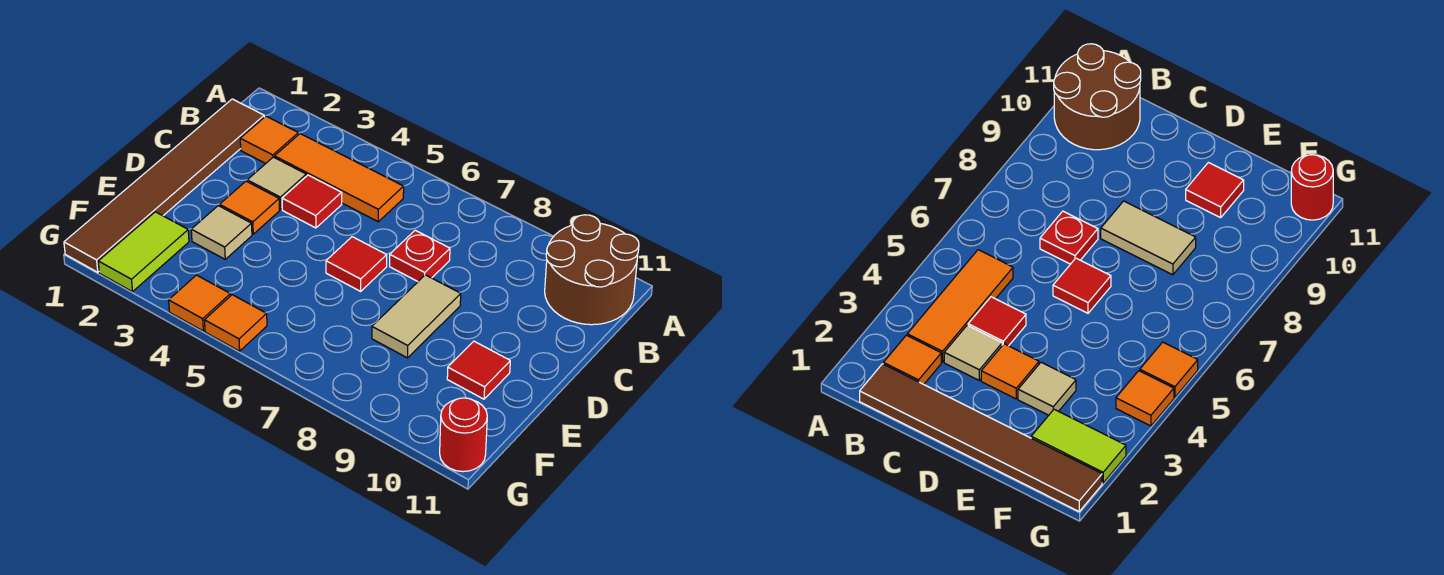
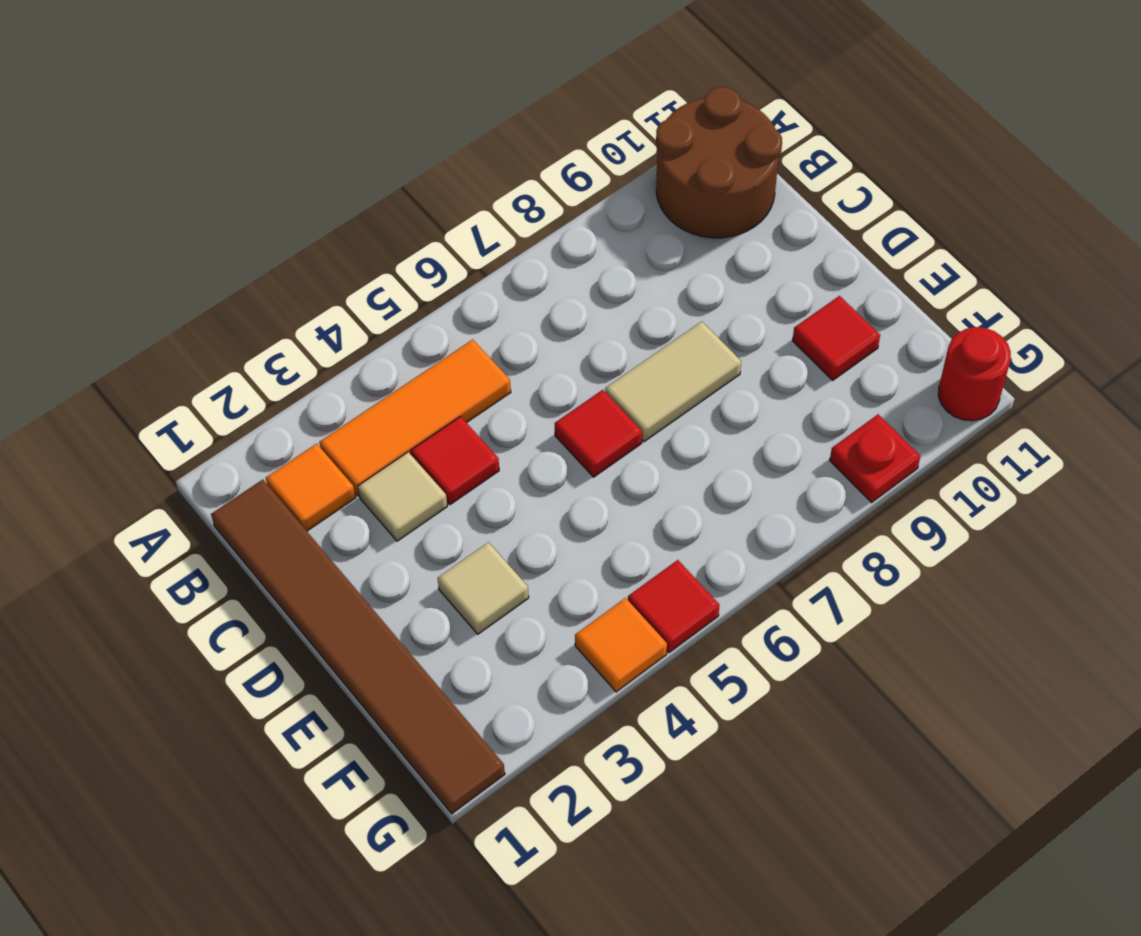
red 1x1 plate [390,230,450,281] -> red 1x1 plate moved to [830,414,920,502]
orange 1x1 tile [220,181,280,234] -> none
tan 1x2 tile [372,275,461,358] -> tan 1x2 tile turned to [605,321,741,442]
lime 1x2 tile [98,212,189,292] -> none
orange 1x1 tile [205,295,267,351] -> red 1x1 tile [628,560,720,653]

